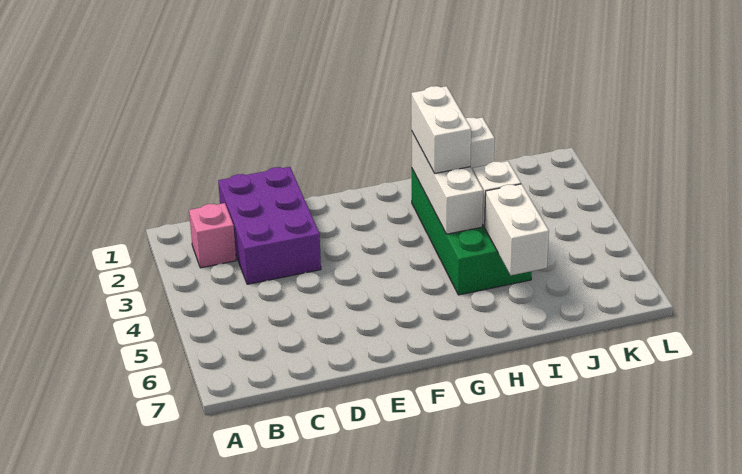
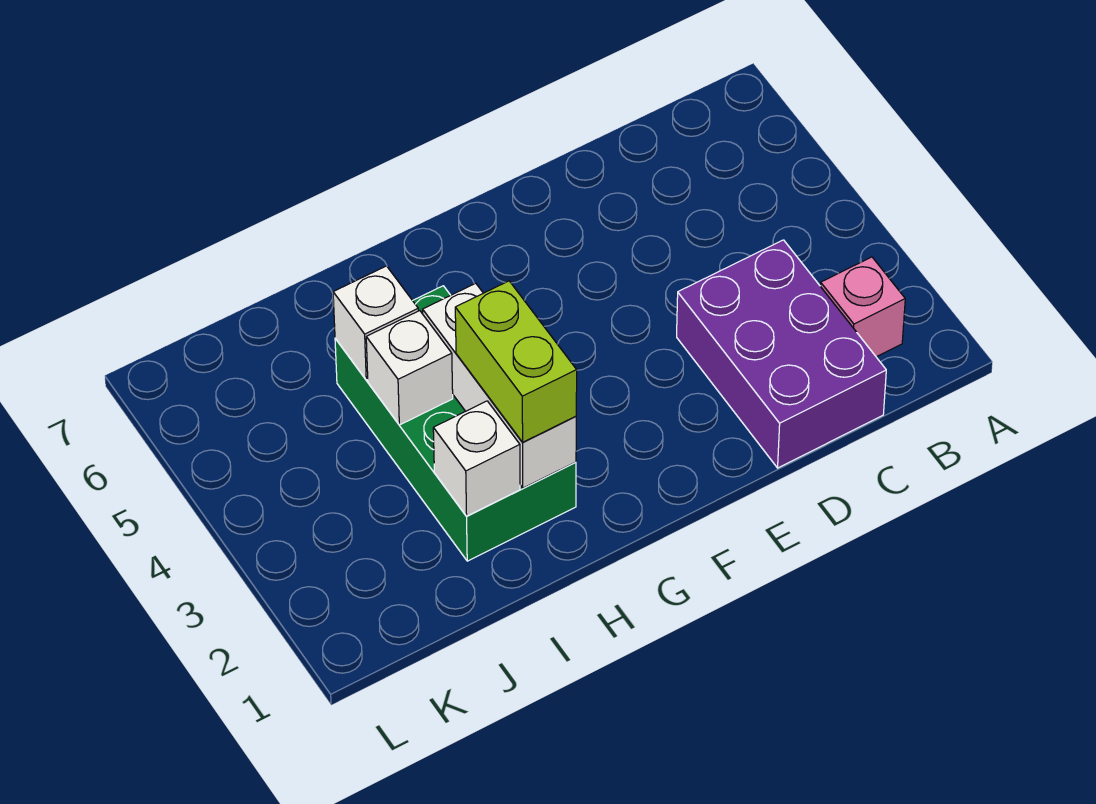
white 1x2 brick [411,86,471,173] -> lime 1x2 brick [455,281,577,442]
white 1x2 brick [485,184,549,275] -> white 1x1 brick [333,266,418,380]

